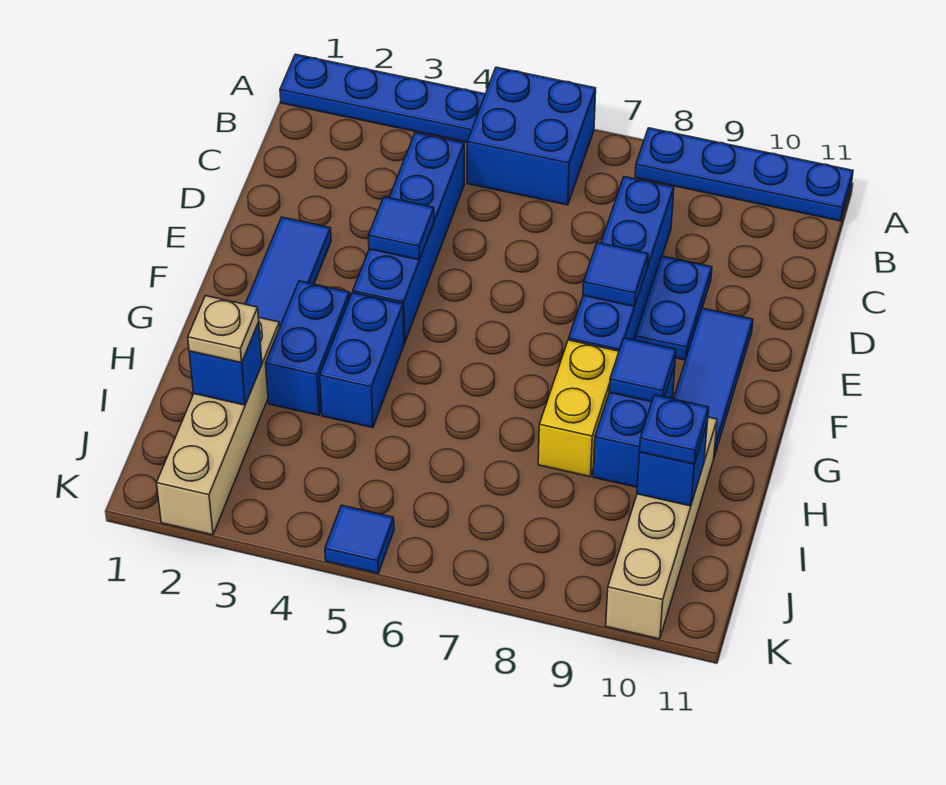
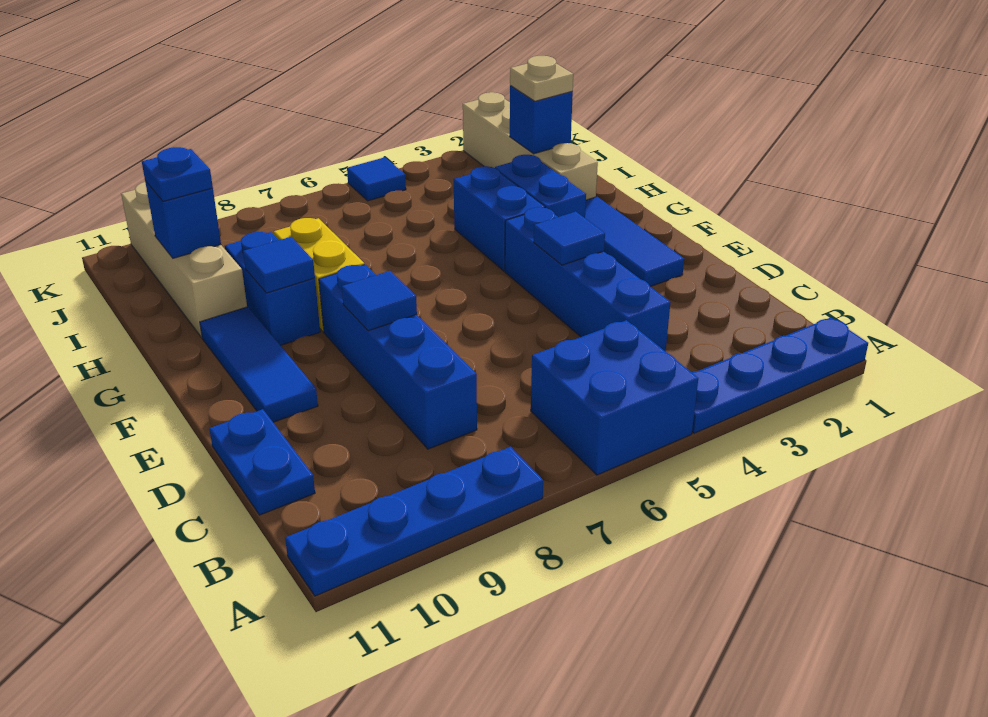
blue 1x2 plate [635,256,712,360] -> blue 1x2 plate moved to [209,409,315,515]

